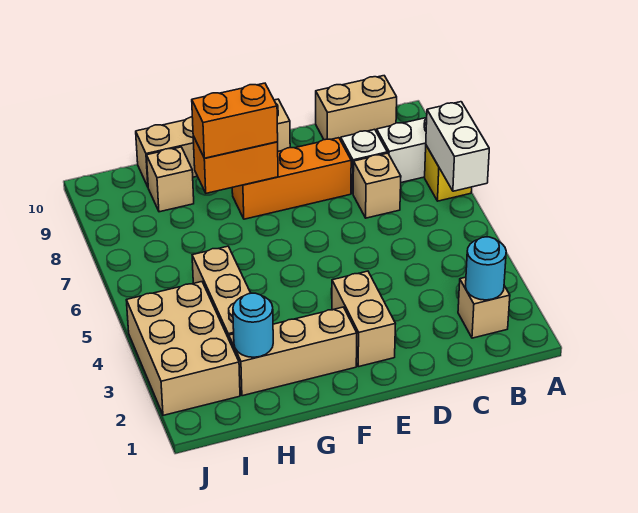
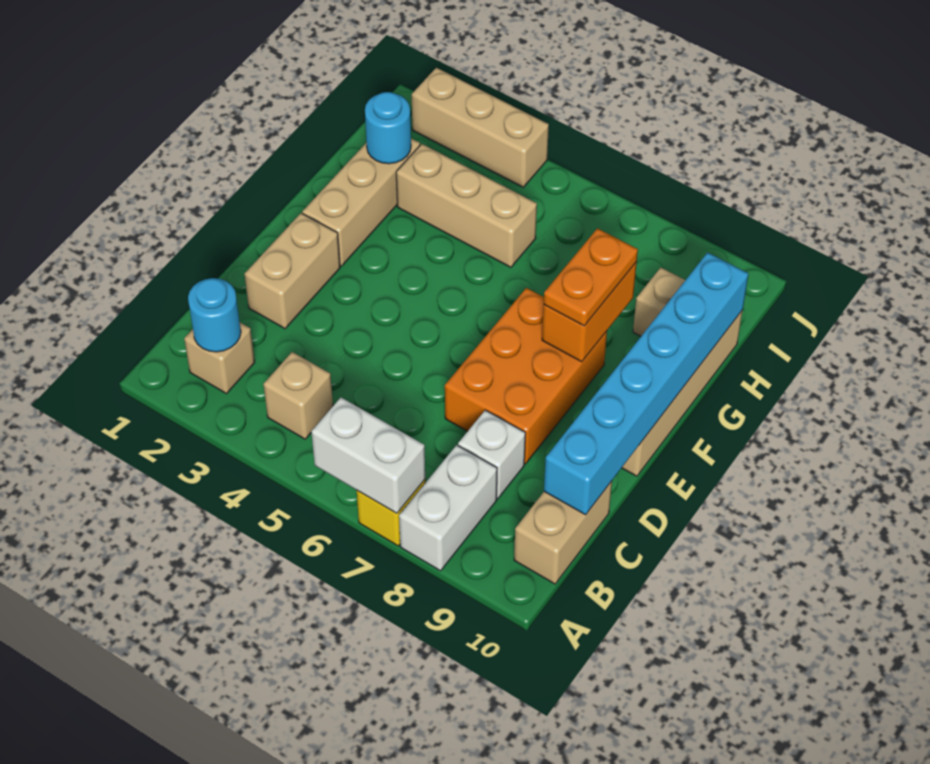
tan 1x1 brick [353,153,401,218] -> tan 1x1 brick moved to [264,352,333,439]
none -> cyan 1x6 brick [544,253,749,515]
orange 1x3 brick [232,138,351,219] -> orange 2x3 brick [445,288,607,464]
tan 1x2 brick [332,271,395,367] -> tan 1x2 brick turned to [245,213,340,329]
orange 1x2 brick [192,83,278,158] -> orange 1x2 plate [544,228,638,326]
tan 2x3 brick [126,282,240,415] -> tan 1x3 brick [412,68,549,187]

